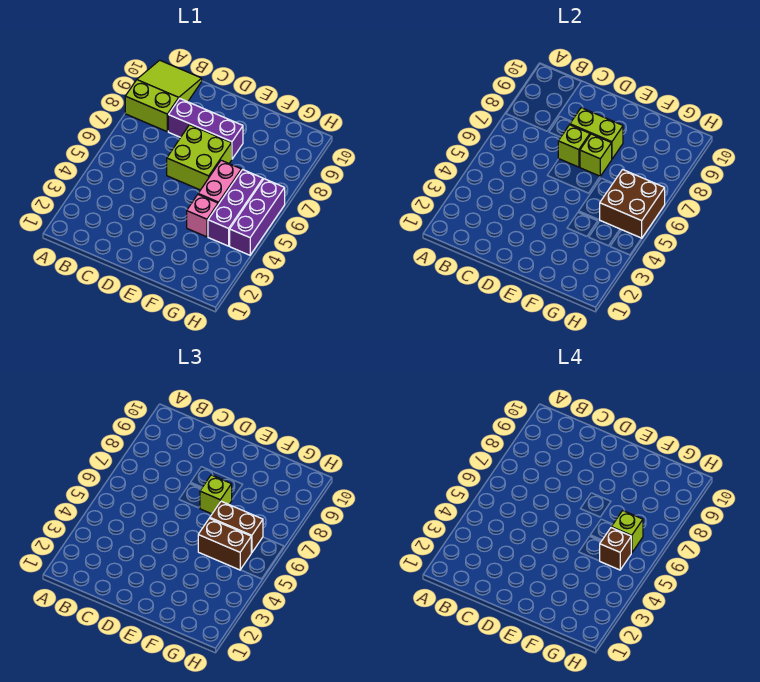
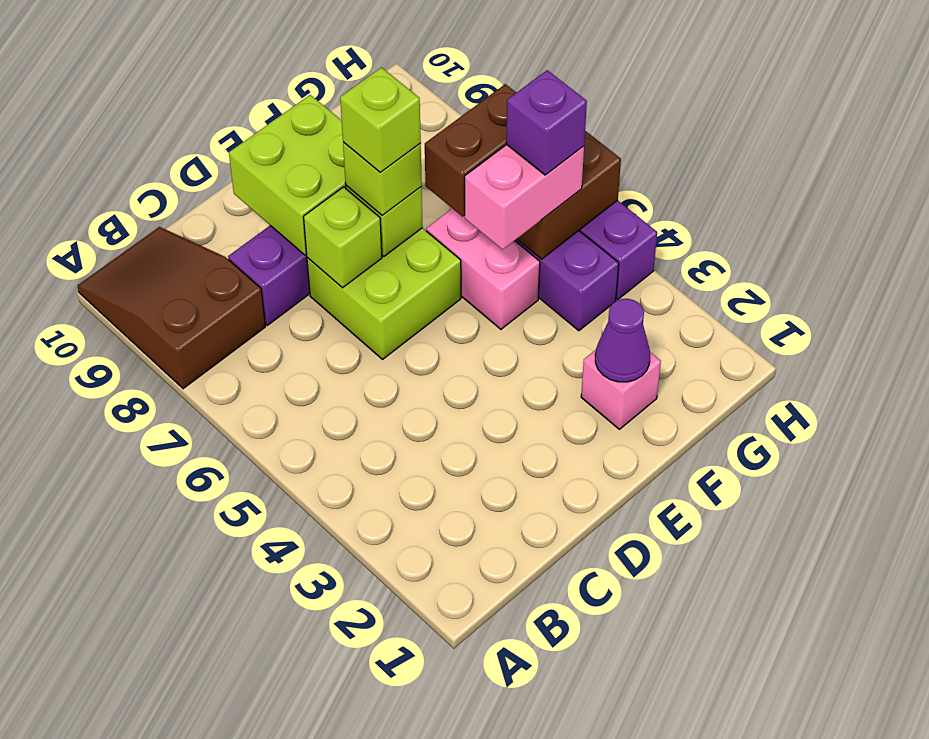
lime 2x3 slope [125,60,202,131] -> brown 2x3 slope [78,227,265,389]
lime 1x2 brick [570,108,623,159] -> lime 2x2 brick [229,95,346,255]
none -> purple 1x1 cone [595,299,650,382]
pink 1x1 brick [187,195,218,237] -> pink 1x1 brick moved to [581,350,661,429]
brown 1x2 brick [198,518,251,570] -> pink 1x2 brick [465,145,584,250]
brown 1x1 brick [600,528,631,570] -> purple 1x1 brick [506,70,587,175]
lime 1x1 brick [611,511,643,553] -> lime 1x1 brick moved to [340,68,421,172]

